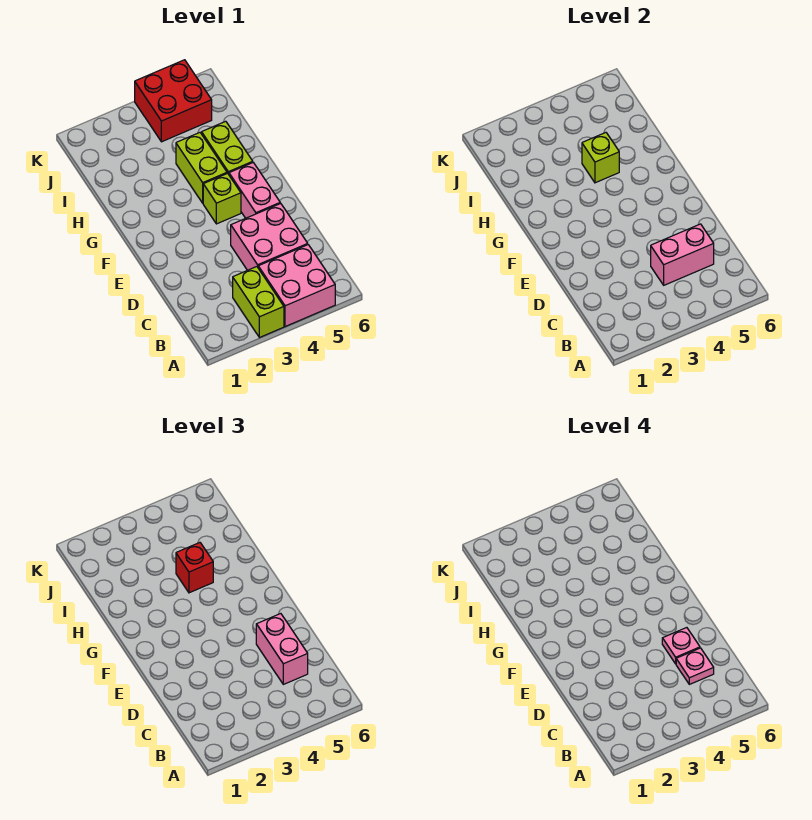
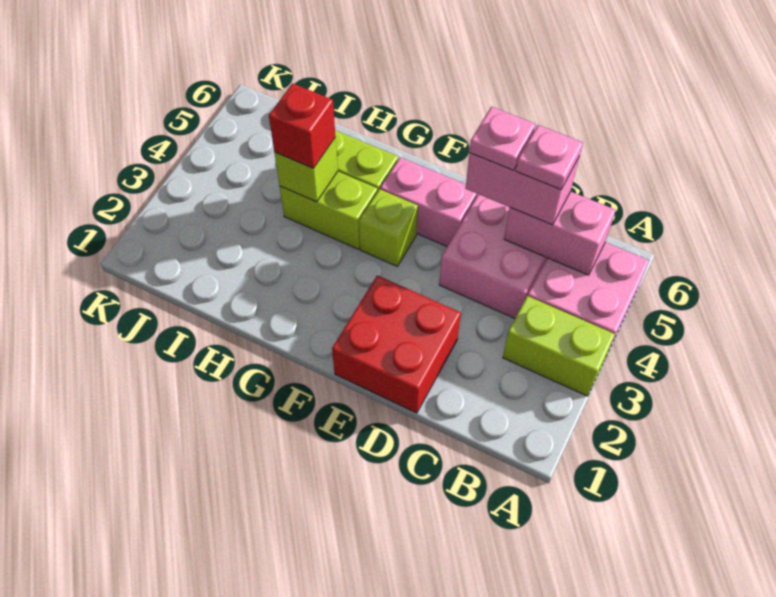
pink 1x2 brick [651,224,714,285] -> pink 1x2 brick turned to [504,192,616,275]
red 2x2 brick [135,60,212,142] -> red 2x2 brick moved to [332,275,461,413]

